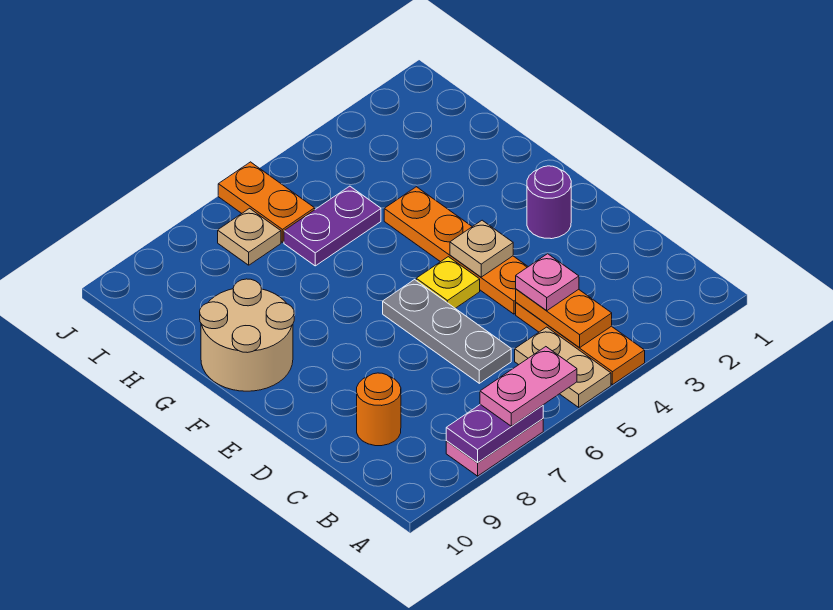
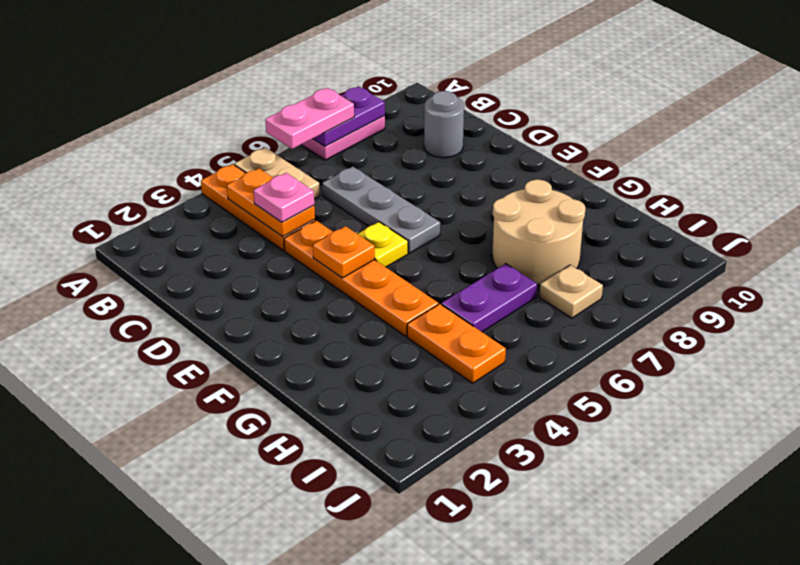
orange 1x1 round brick [357,373,401,446] -> grey 1x1 round brick [424,91,464,158]
purple 1x1 round brick [527,166,571,239] -> none
tan 1x1 plate [450,220,513,277] -> orange 1x1 plate [313,226,375,278]
tan 2x2 round brick [200,279,294,391] -> tan 2x2 round brick moved to [492,180,585,285]
orange 1x2 plate [218,162,315,242] -> orange 1x2 plate moved to [407,304,506,383]

